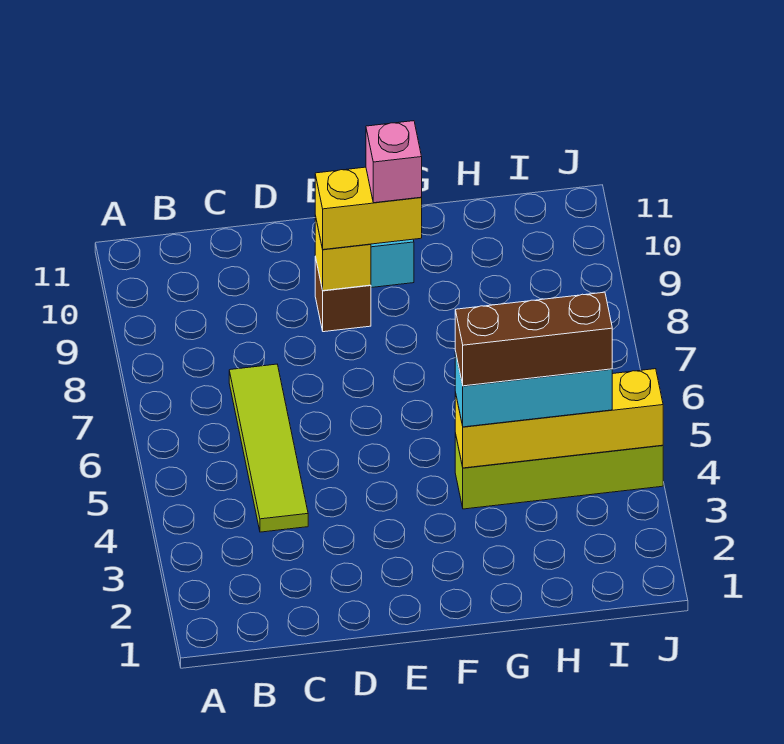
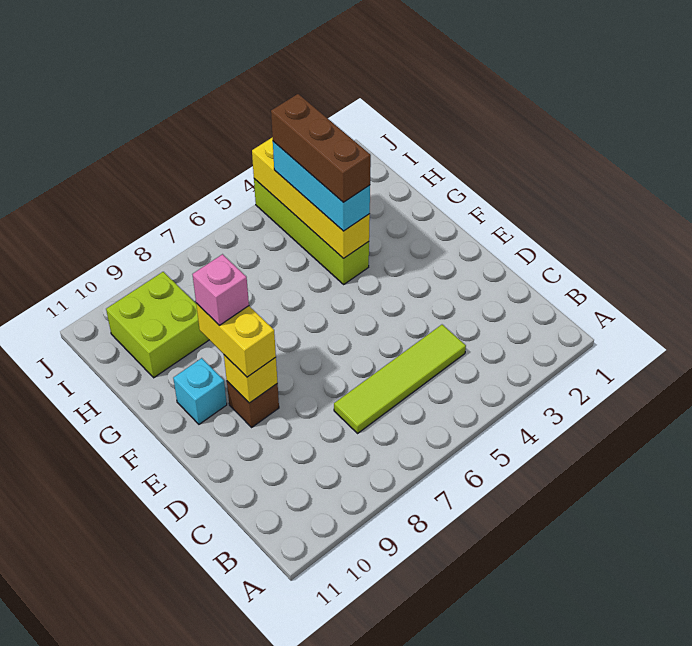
none -> lime 2x2 brick [106,272,209,378]

